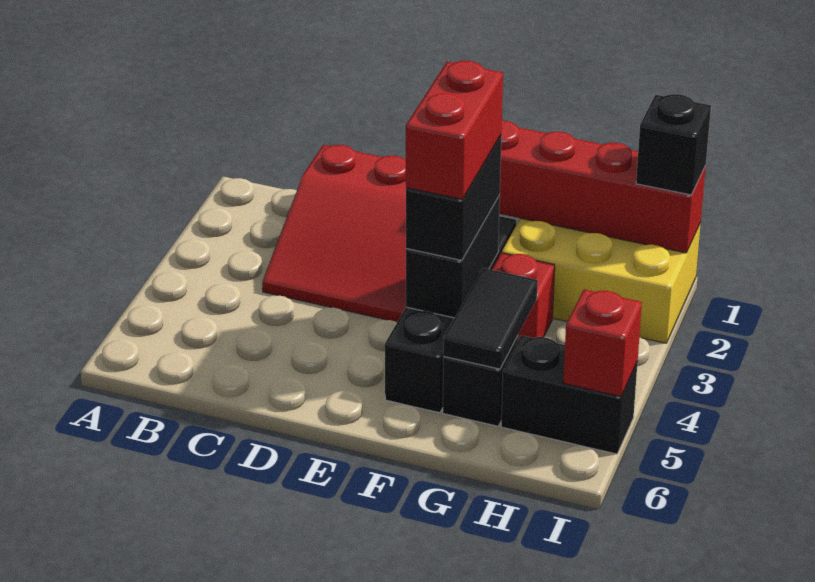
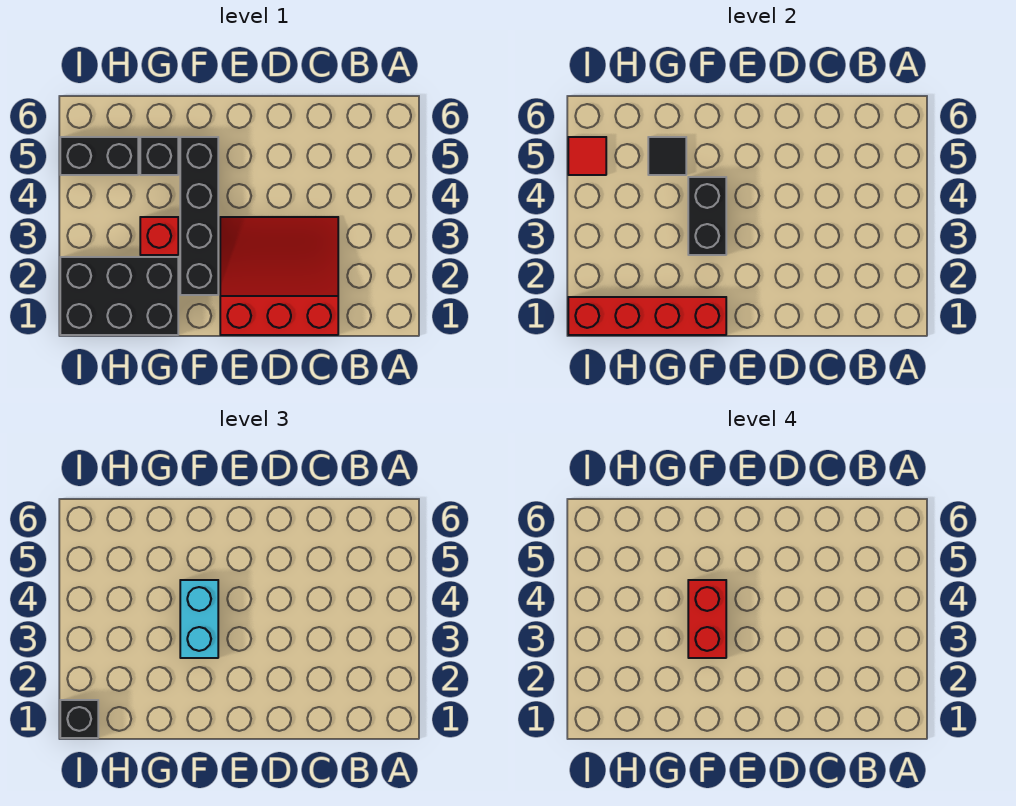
black 1x2 brick [406,136,501,260] -> cyan 1x2 brick [180,580,218,658]
yellow 2x3 brick [502,218,701,343] -> black 2x3 brick [60,257,178,335]
black 1x2 tile [443,268,538,369] -> black 1x1 tile [648,137,686,175]
red 1x1 brick [563,289,642,397] -> red 1x1 tile [568,137,606,175]

